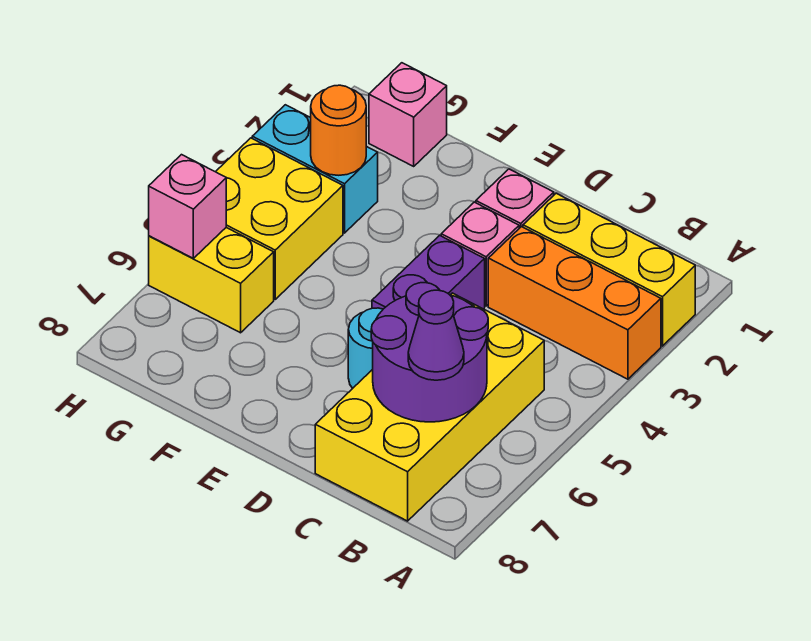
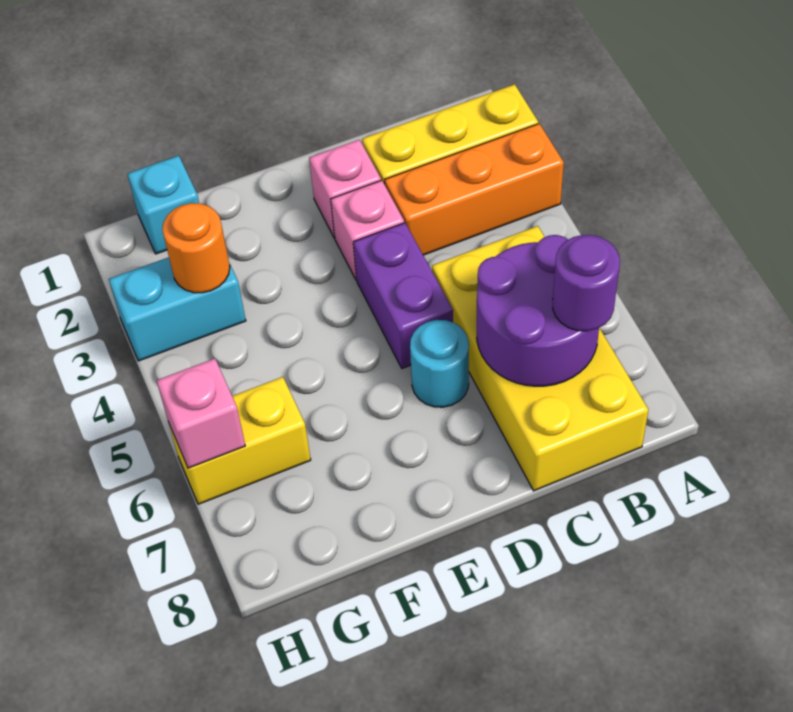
purple 1x1 cone [408,290,464,380] -> purple 1x1 round brick [553,235,620,331]
pink 1x1 brick [369,63,447,166] -> cyan 1x1 brick [128,156,199,254]
yellow 2x2 brick [216,138,343,299] -> none

